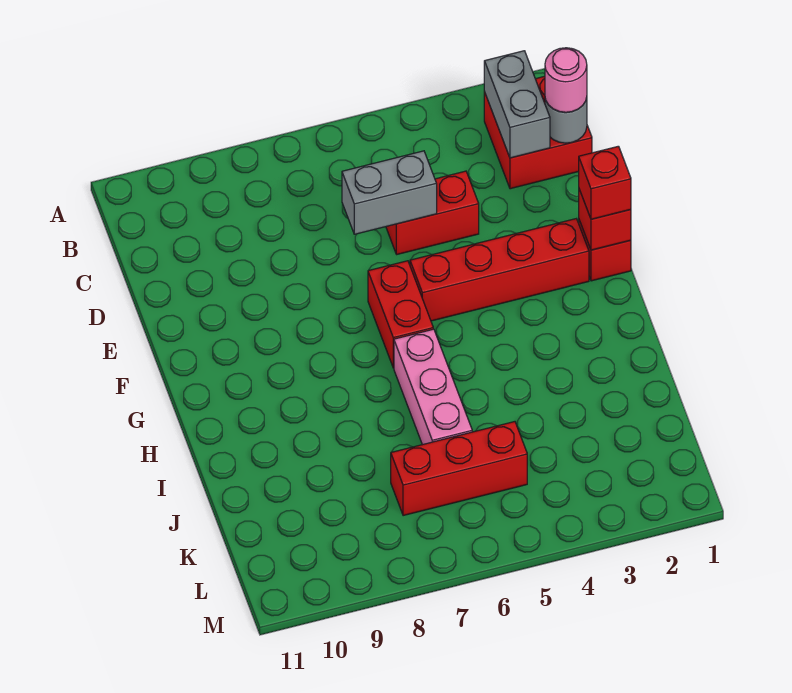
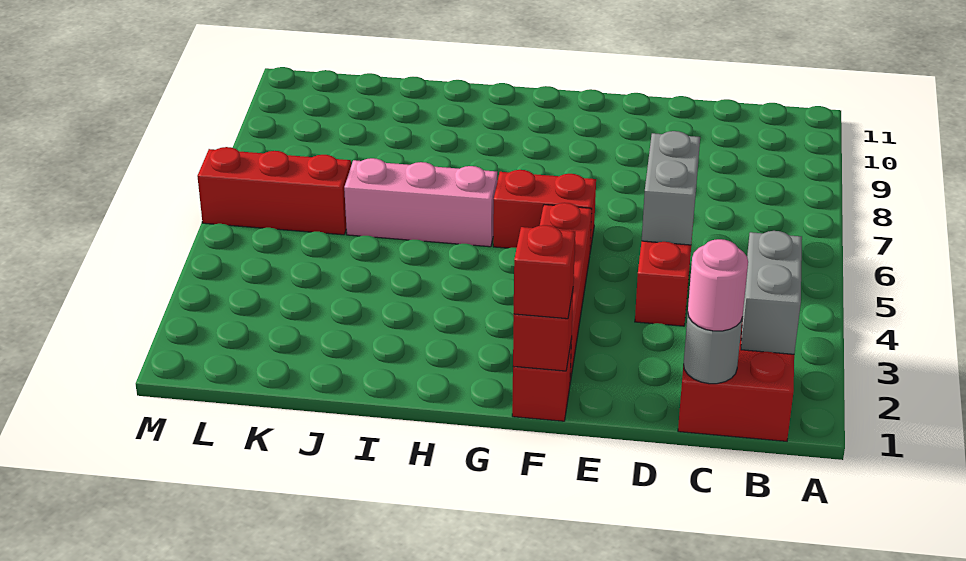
grey 1x2 brick [484,51,550,158] -> grey 1x2 brick turned to [741,231,802,354]
red 1x3 brick [391,422,527,516] -> red 1x3 brick turned to [197,147,351,235]

